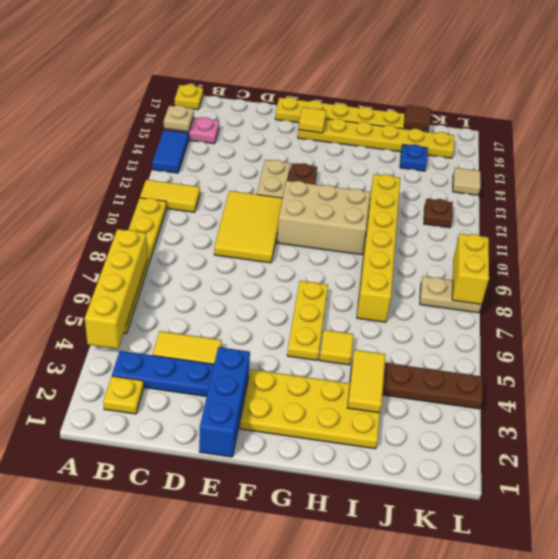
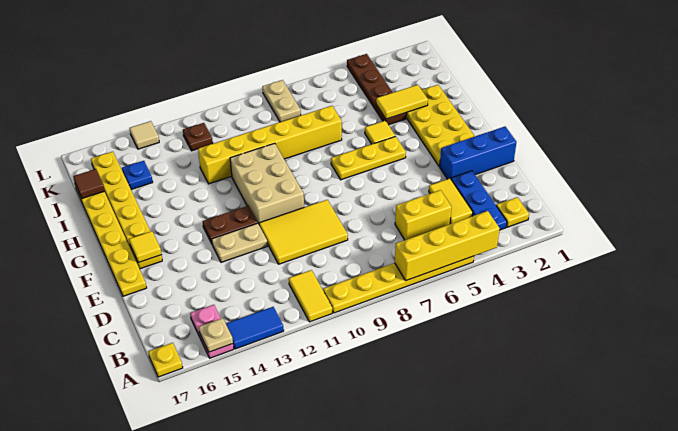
yellow 1x2 brick [452,234,489,304] -> yellow 1x2 brick moved to [395,190,452,240]

